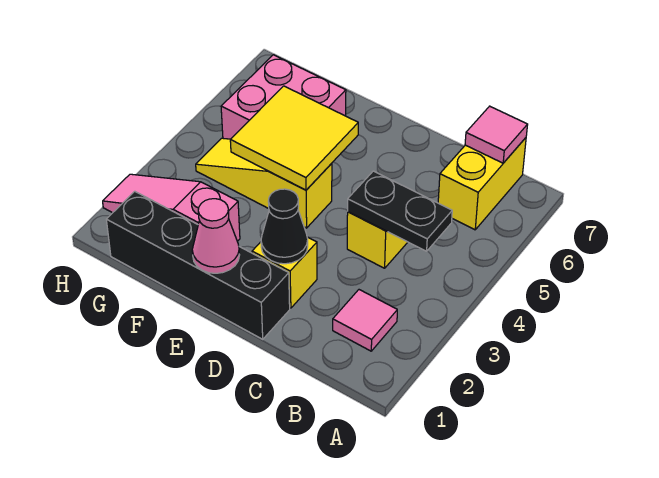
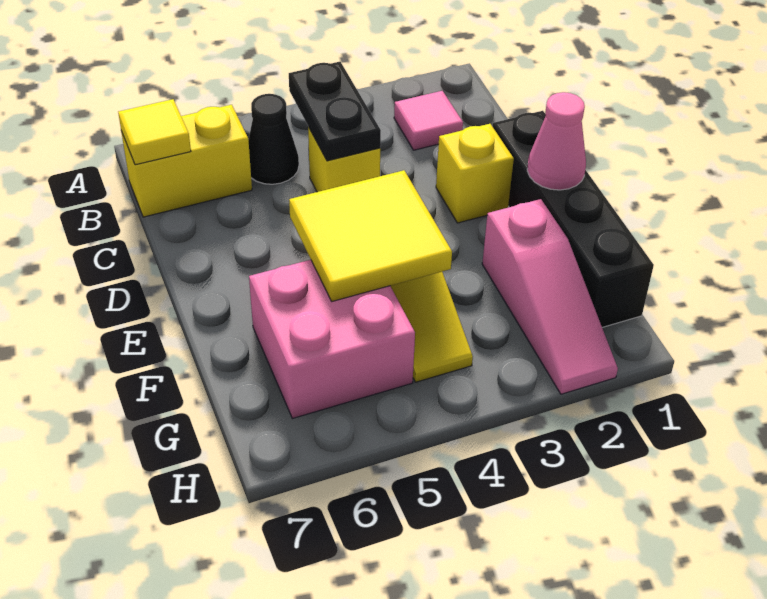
pink 1x1 tile [465,106,528,163] -> yellow 1x1 tile [118,99,191,165]
black 1x1 cone [261,189,308,264] -> black 1x1 cone moved to [248,94,299,184]

